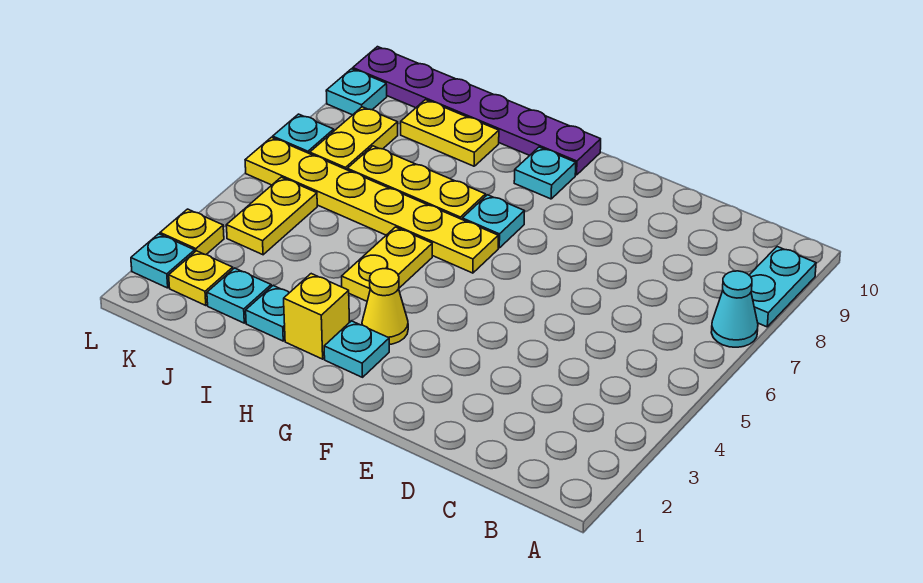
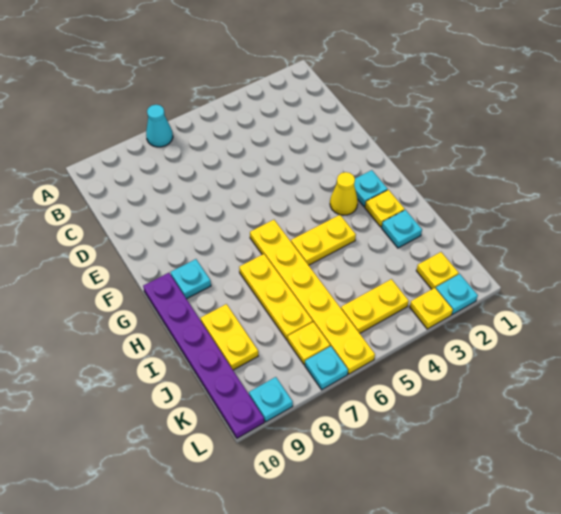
cyan 1x2 plate [749,247,816,327] -> none
cyan 1x1 plate [462,195,524,248] -> none
yellow 1x1 brick [284,274,349,359] -> yellow 1x1 plate [365,190,405,227]
cyan 1x1 plate [207,268,271,323] -> none
yellow 1x2 plate [310,107,398,170] -> yellow 1x1 plate [288,322,330,365]

